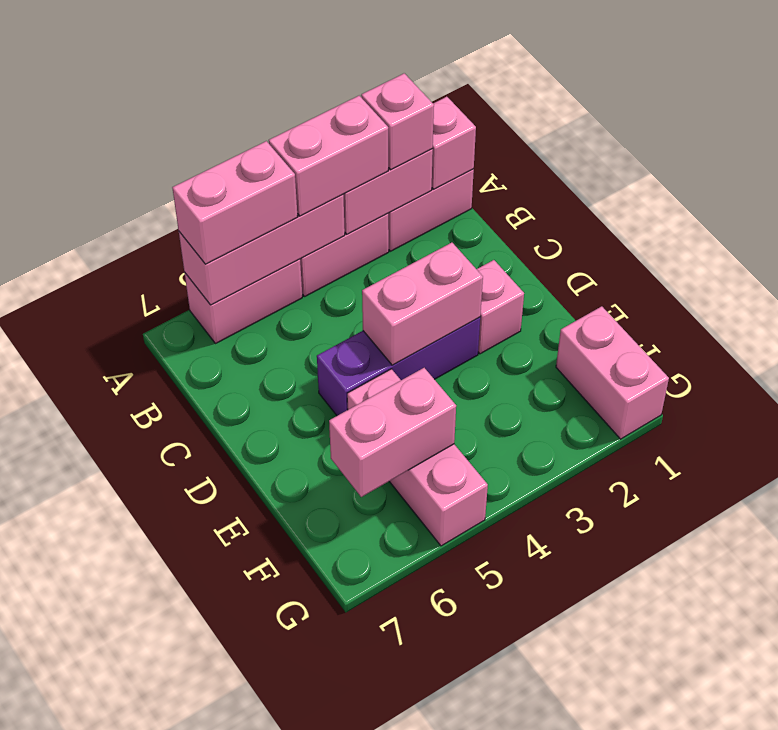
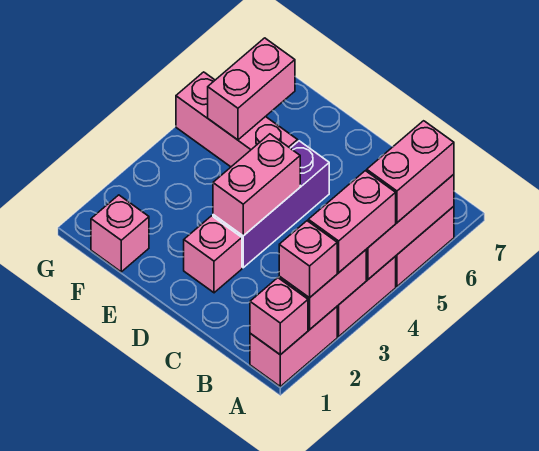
pink 1x2 brick [556,306,669,439] -> pink 1x1 brick [91,195,149,272]

